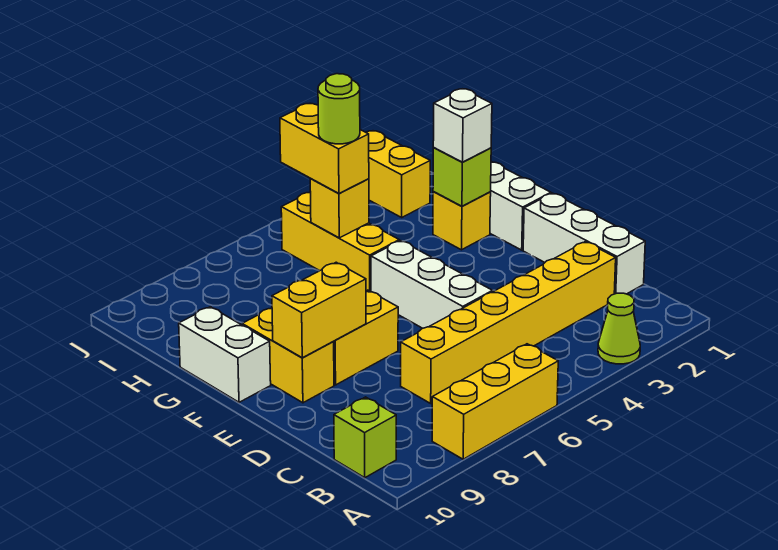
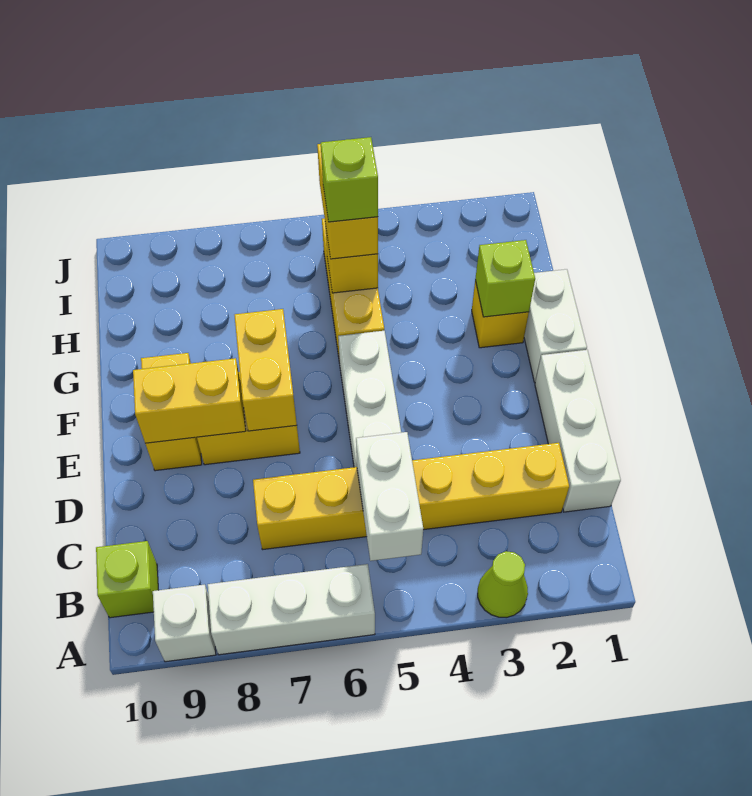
yellow 1x3 brick [432,344,558,459] -> white 1x3 brick [208,564,375,655]
white 1x2 brick [179,307,271,402] -> white 1x2 brick moved to [356,432,423,561]
white 1x1 brick [433,89,492,162] -> white 1x1 brick moved to [153,585,216,662]
lime 1x1 round brick [318,74,360,144] -> lime 1x1 brick [321,137,378,222]
yellow 1x2 brick [366,131,430,217] -> yellow 1x2 brick moved to [235,309,297,431]

